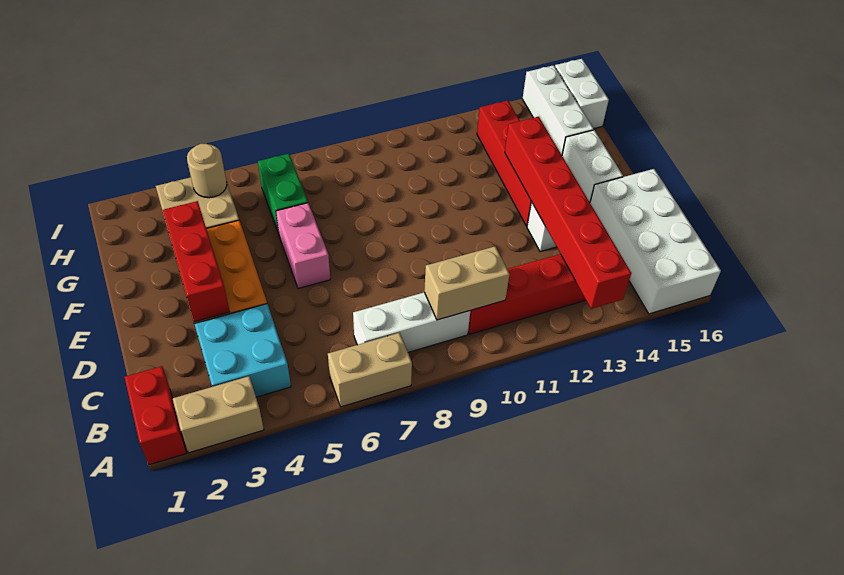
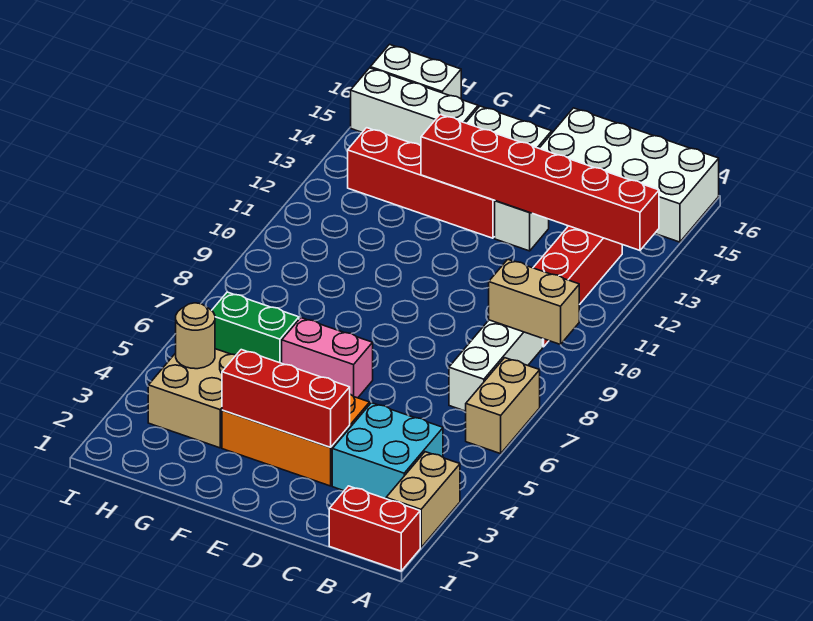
tan 1x2 brick [424,246,510,320] -> tan 1x2 brick turned to [489,259,579,345]

